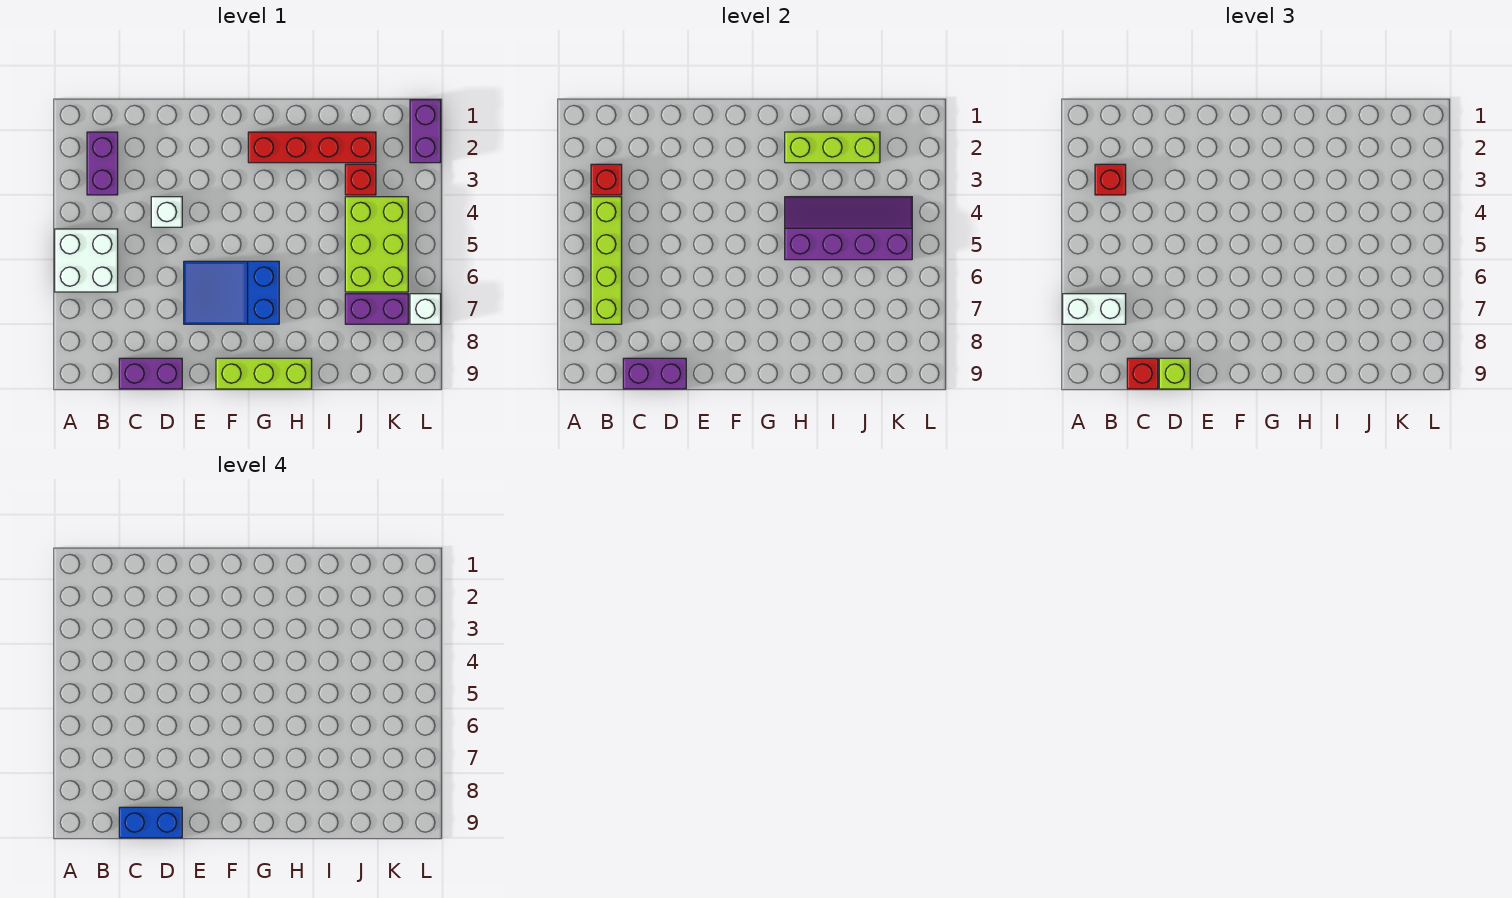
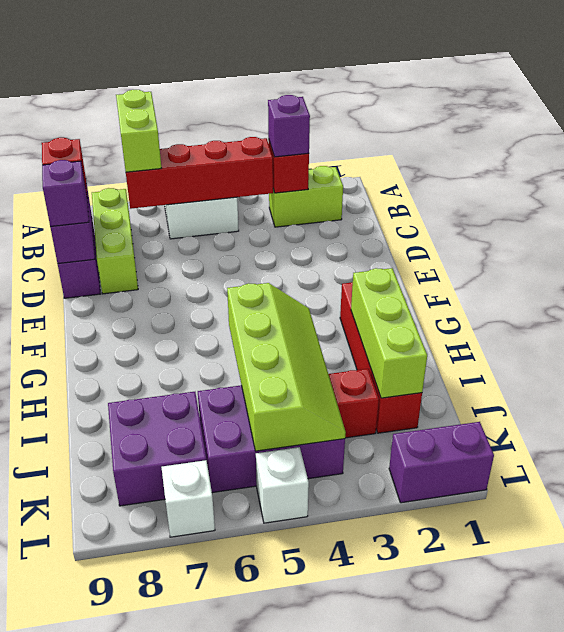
white 1x2 brick [1063,294,1126,324] -> lime 1x2 brick [116,90,161,172]
purple 1x2 brick [87,132,118,195] -> lime 1x2 brick [269,166,343,227]
red 1x1 brick [1095,164,1126,195] -> purple 1x1 brick [268,95,310,157]
lime 1x4 brick [591,197,622,324] -> red 1x4 brick [126,137,273,209]
blue 1x2 brick [119,807,182,838] -> none
white 1x1 brick [151,197,182,227] -> white 1x1 brick moved to [256,447,309,523]
lime 1x1 brick [1159,358,1190,389] -> purple 1x1 brick [42,160,89,227]
blue 2x3 slope [184,261,279,324] -> none
lime 1x3 brick [216,358,312,389] -> lime 1x3 brick moved to [92,188,138,294]
purple 2x4 slope [785,197,912,260] -> lime 2x4 slope [227,283,346,451]
lime 2x3 brick [345,197,408,292] -> purple 2x3 brick [198,385,345,493]
purple 1x2 brick [345,294,408,324] -> purple 2x2 brick [108,392,206,506]

